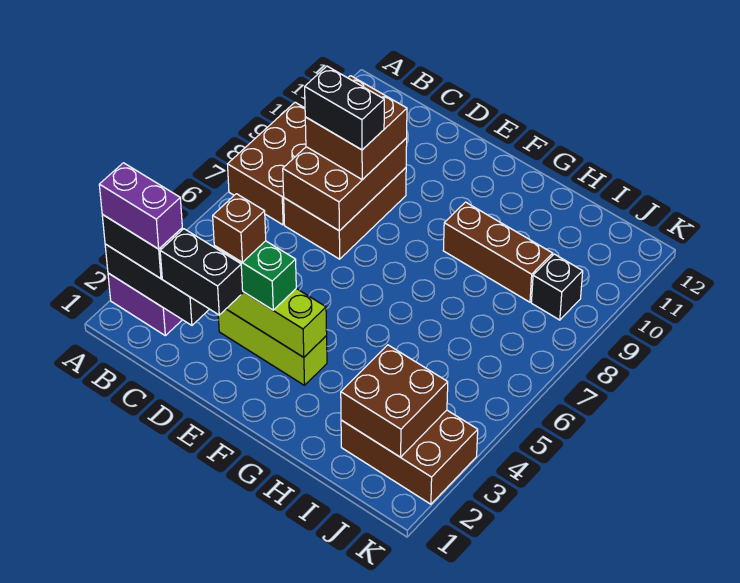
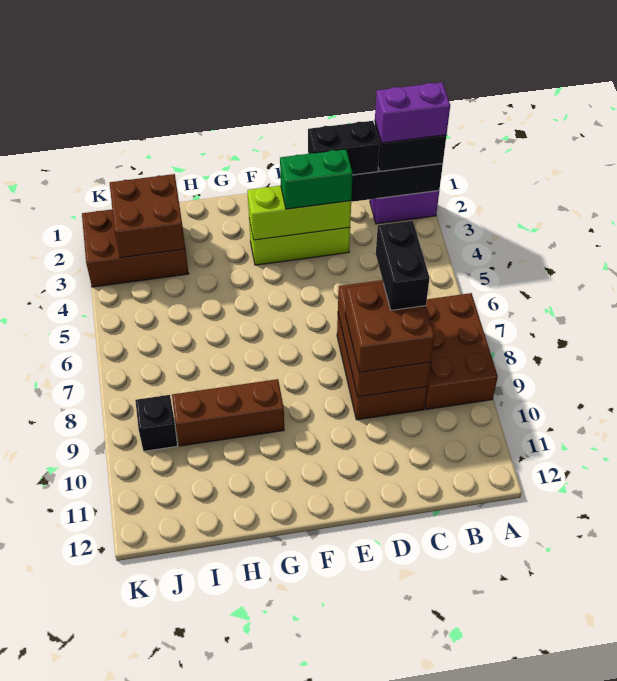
black 1x2 brick [305,66,384,150] -> black 1x2 brick turned to [376,221,429,310]
brown 1x1 brick [213,194,266,262] -> none

